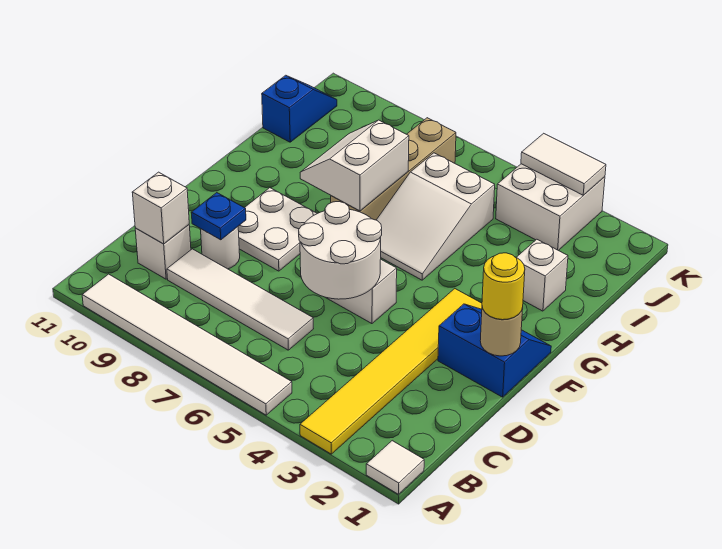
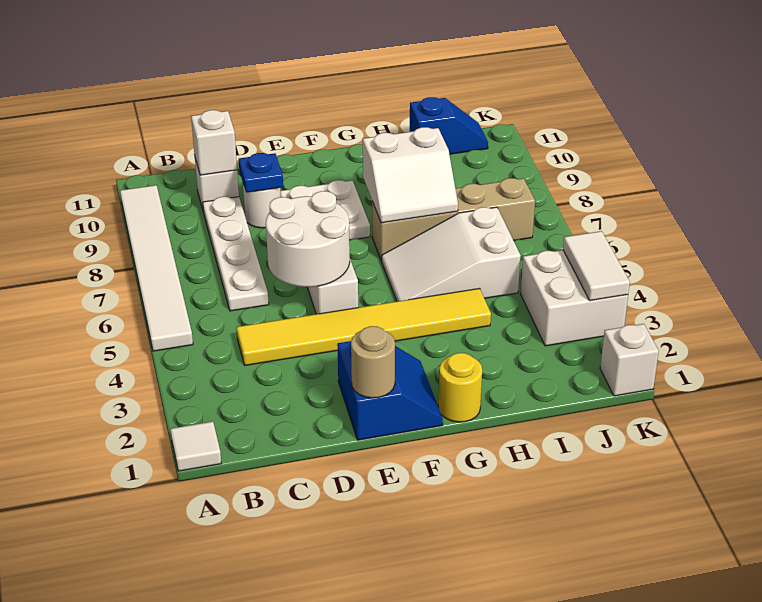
yellow 1x6 tile [300,289,482,454] -> yellow 1x6 tile moved to [237,288,491,365]
white 1x4 tile [167,249,313,350] -> white 1x4 plate [203,197,269,311]
yellow 1x1 round brick [482,253,525,320] -> yellow 1x1 round brick moved to [438,353,482,422]
white 2x2 slope [300,120,409,211] -> white 2x2 slope turned to [363,127,458,223]
white 1x1 brick [517,239,568,311] -> white 1x1 brick moved to [600,324,659,396]

